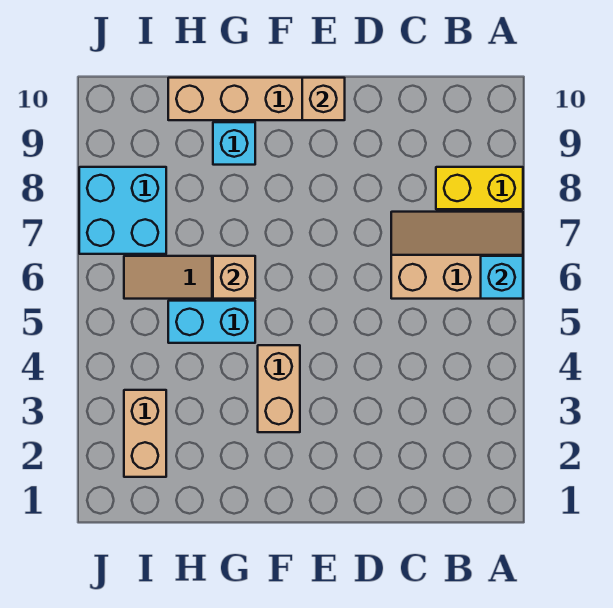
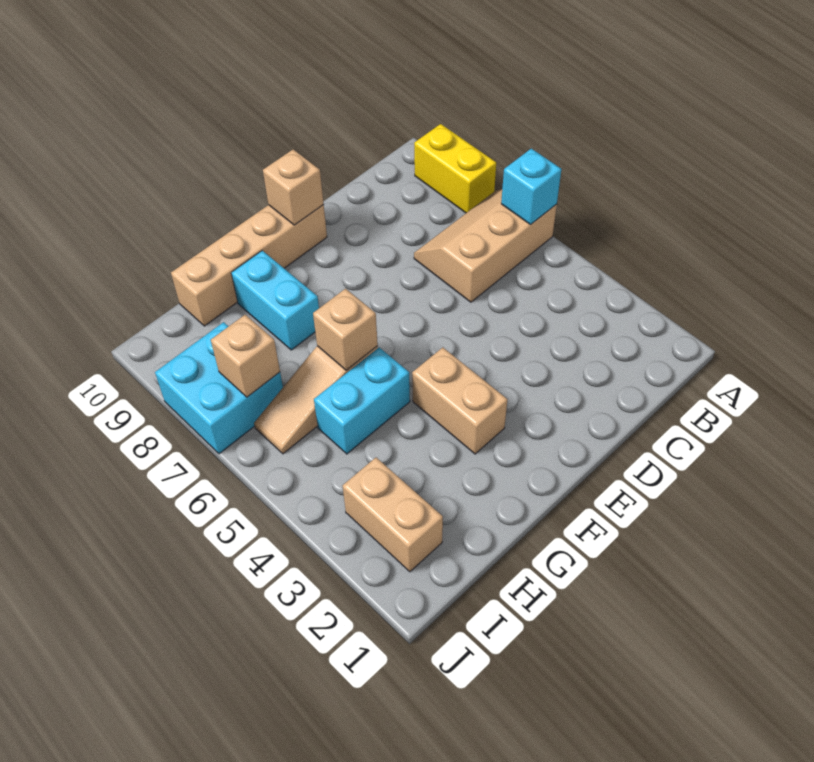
yellow 1x2 brick [436,167,523,209] -> yellow 1x2 brick turned to [414,124,496,213]
cyan 1x1 brick [213,122,255,165] -> cyan 1x2 brick [231,251,319,350]
none -> tan 1x1 brick [211,315,280,397]

